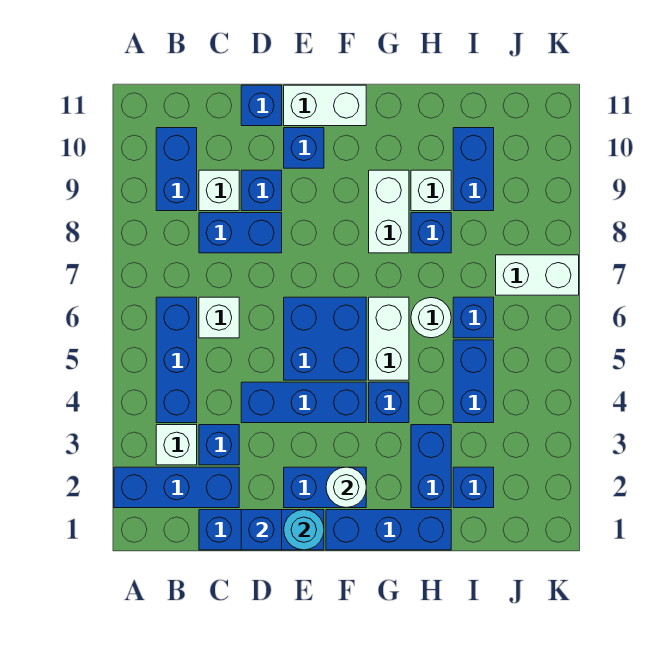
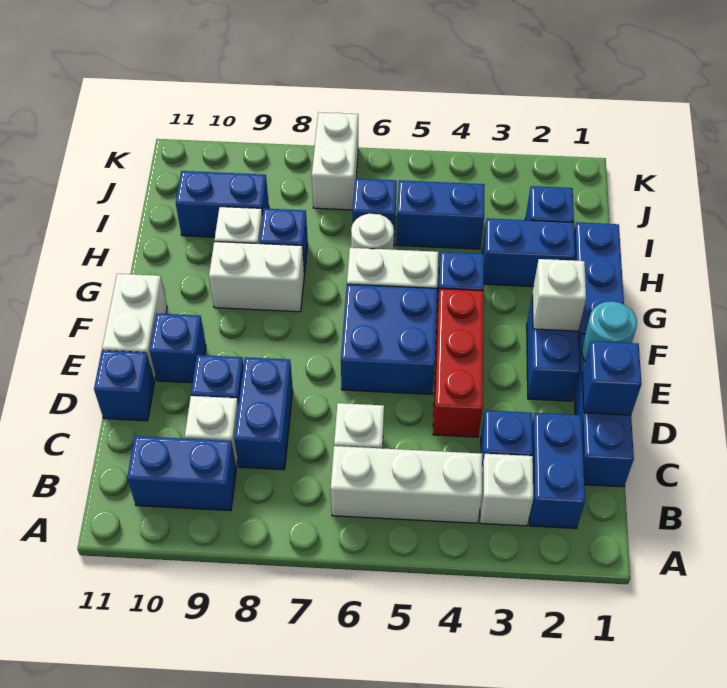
blue 1x3 brick [114,467,239,508] -> blue 1x2 brick [529,413,585,528]
blue 1x3 brick [156,297,197,423] -> white 1x3 brick [331,446,482,523]
blue 1x3 brick [241,382,366,423] -> red 1x3 brick [433,289,484,437]
white 1x1 round brick [326,467,366,508] -> white 1x1 brick [532,259,586,331]

